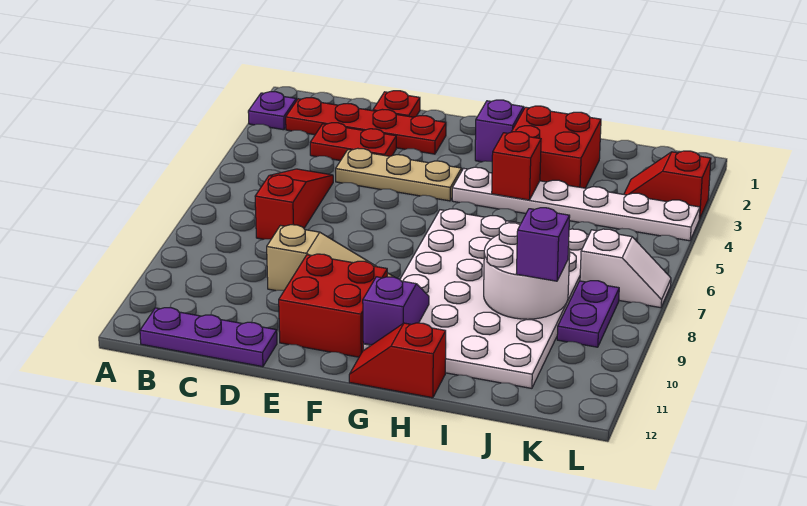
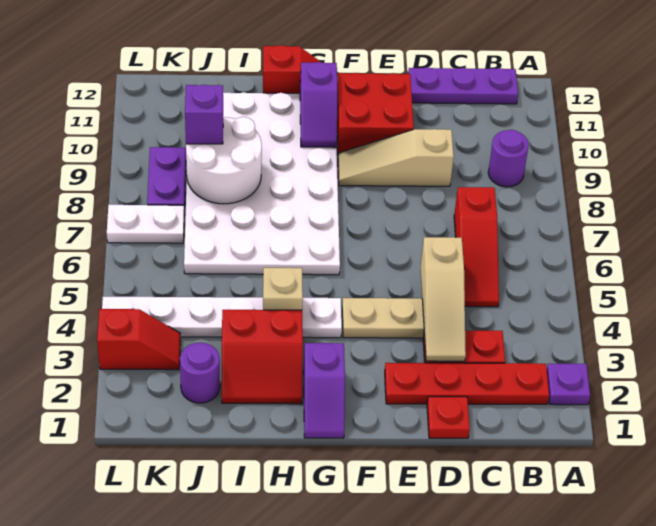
none -> purple 1x1 round brick [488,130,529,187]
none -> tan 1x3 slope [421,237,466,361]
red 2x2 brick [512,106,601,188] -> red 2x2 slope [222,310,303,404]
red 1x1 brick [492,132,541,200] -> tan 1x1 brick [263,268,303,310]
none -> purple 1x1 round brick [180,343,220,403]
white 1x2 slope [580,229,671,308] -> white 1x2 plate [107,205,184,243]

